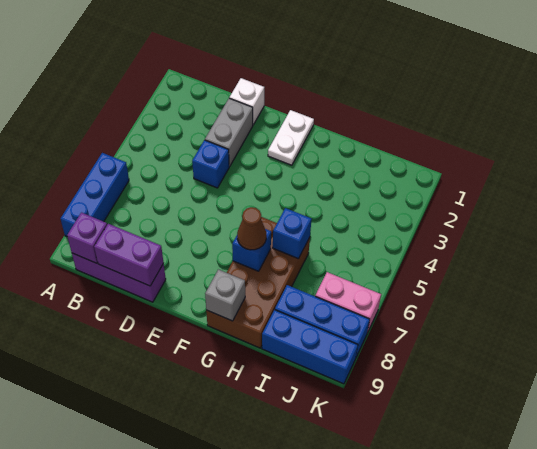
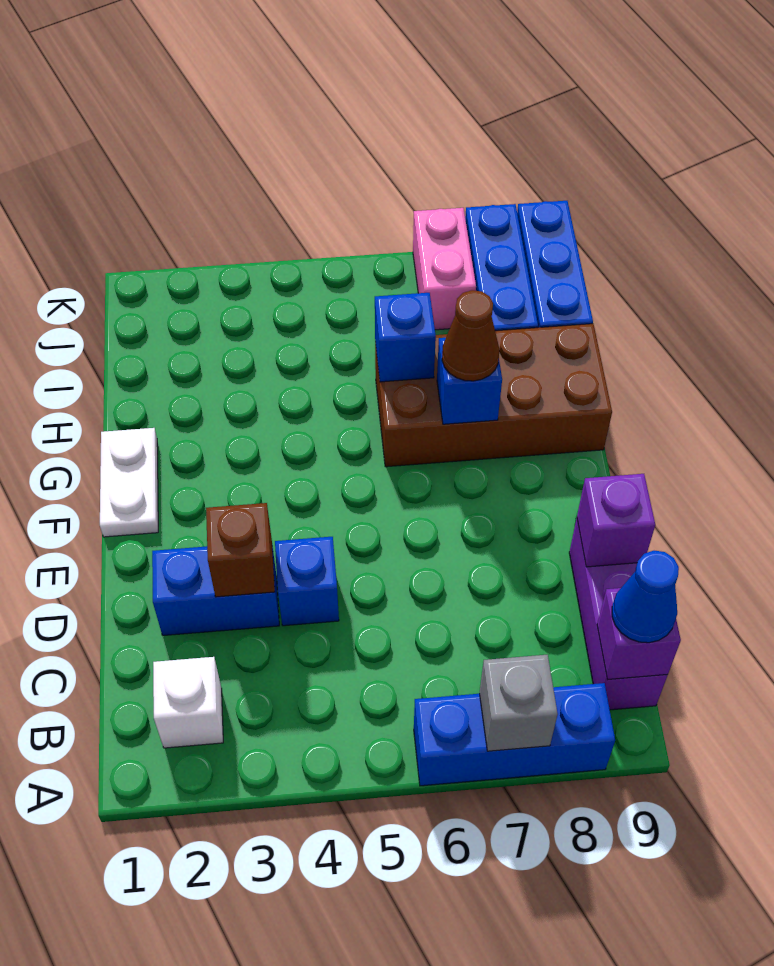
none -> blue 1x1 cone [612,551,679,643]
purple 1x2 brick [94,224,164,286] -> purple 1x1 brick [577,474,655,567]
white 1x1 brick [229,78,264,125] -> white 1x1 brick moved to [153,657,223,748]
grey 1x2 brick [205,98,253,167] -> blue 1x2 brick [152,546,279,636]
none -> brown 1x1 brick [206,503,275,597]
white 1x2 plate [268,110,314,165] -> white 1x2 plate turned to [100,428,158,537]
grey 1x1 brick [205,269,245,321] -> grey 1x1 brick moved to [479,655,558,751]

